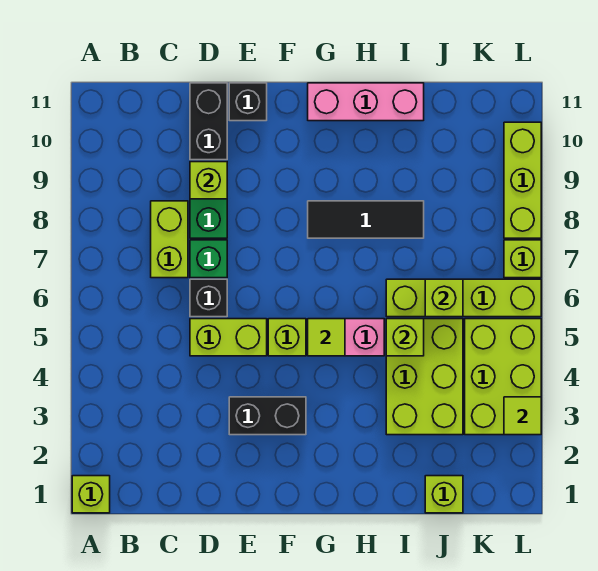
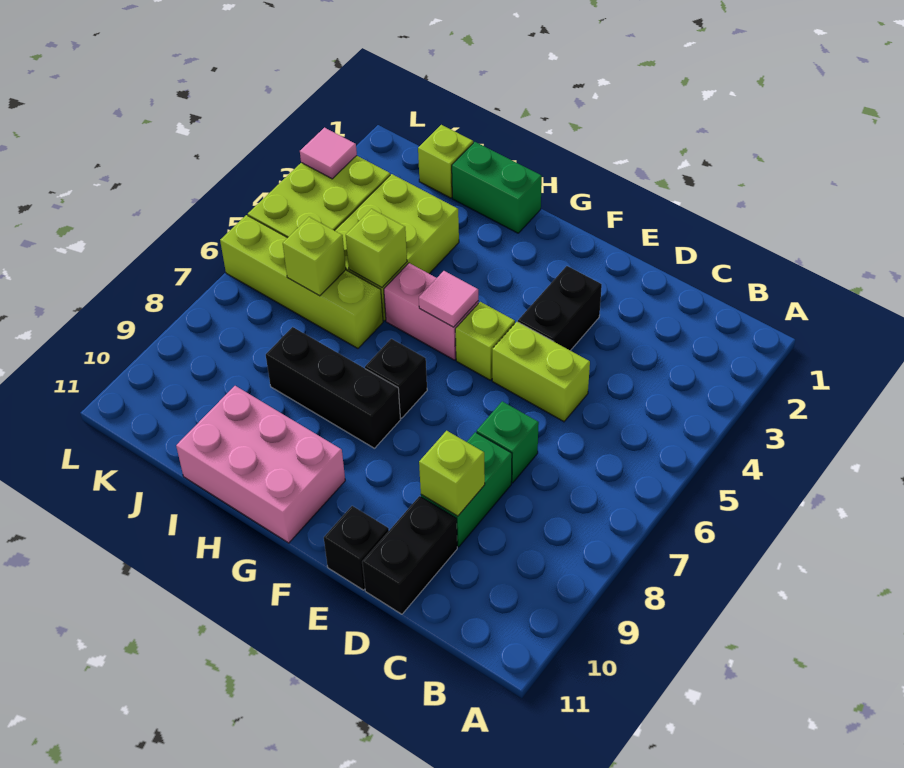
lime 1x1 brick [72,476,110,513] -> none
lime 1x2 brick [151,201,188,278] -> none
black 1x1 brick [190,279,227,317] -> black 1x1 brick moved to [365,339,427,418]
black 1x2 brick [229,397,306,435] -> black 1x2 brick turned to [518,266,602,351]
lime 1x1 tile [308,319,345,356] -> pink 1x1 tile [419,271,478,327]
black 1x3 tile [308,201,424,238] -> black 1x3 brick [266,327,401,448]
pink 1x3 brick [308,83,424,121] -> pink 2x3 brick [176,386,345,543]
none -> green 1x2 brick [452,142,542,233]
lime 1x1 tile [504,397,541,435] -> pink 1x1 tile [300,128,357,179]
lime 1x1 brick [504,240,541,278] -> none
lime 1x3 brick [504,122,541,238] -> none

